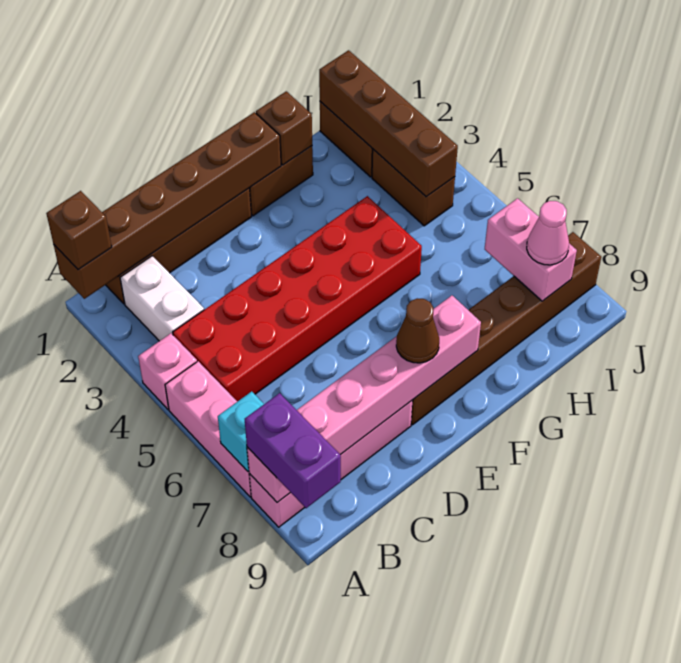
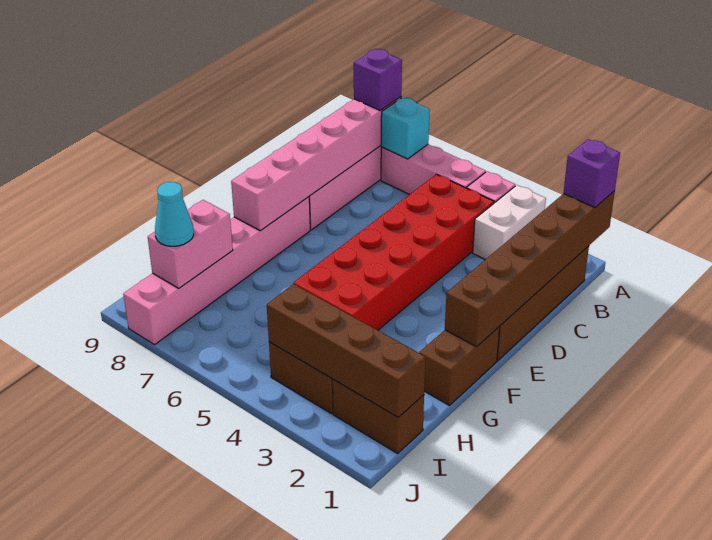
brown 1x1 brick [46,191,112,270] -> purple 1x1 brick [563,139,620,208]
purple 1x2 brick [245,393,341,508] -> purple 1x1 brick [354,49,402,110]
white 1x2 brick [120,256,204,341] -> white 1x2 brick turned to [473,185,546,260]
brown 1x6 brick [411,232,601,425] -> pink 1x6 brick [123,197,310,345]
brown 1x1 cone [396,298,439,363] -> none
brown 1x1 brick [256,91,312,165] -> none
pink 1x2 brick [485,198,577,301] -> pink 1x2 brick turned to [148,200,233,288]
pink 1x1 cone [527,201,569,265] -> cyan 1x1 cone [155,182,194,246]

